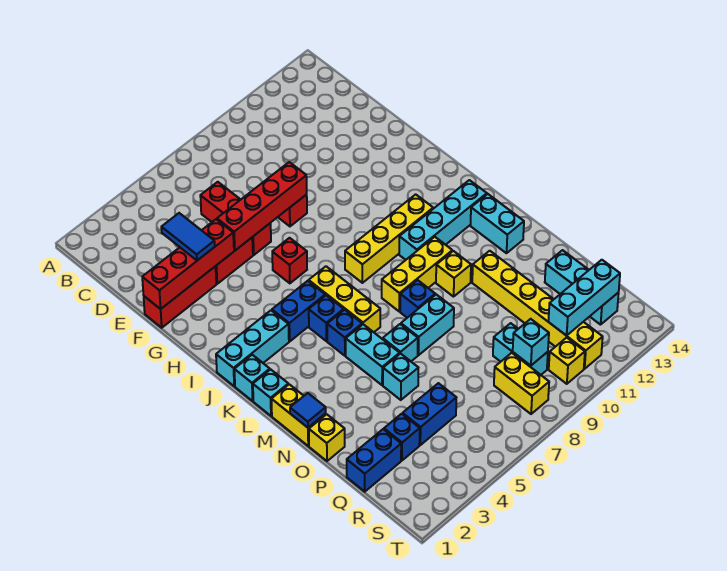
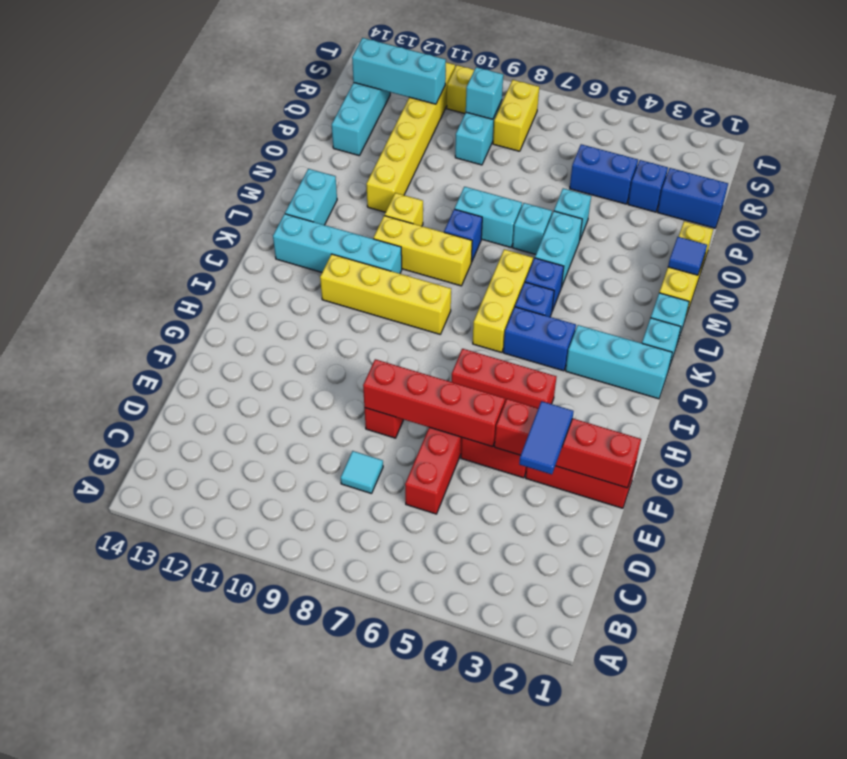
none -> cyan 1x1 tile [341,451,383,494]
red 1x1 brick [272,238,307,283] -> red 1x3 brick [452,349,557,408]

